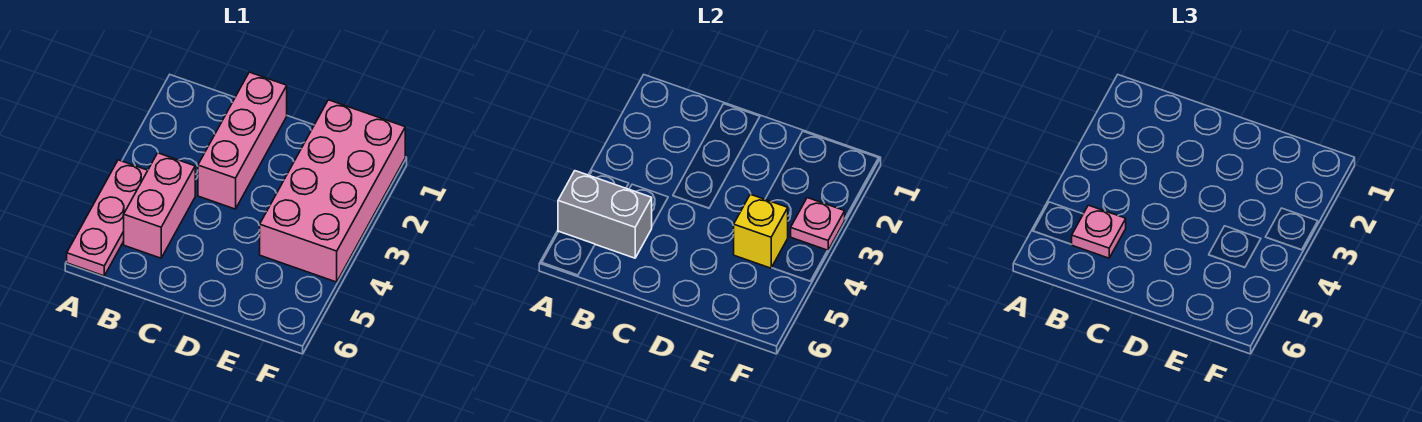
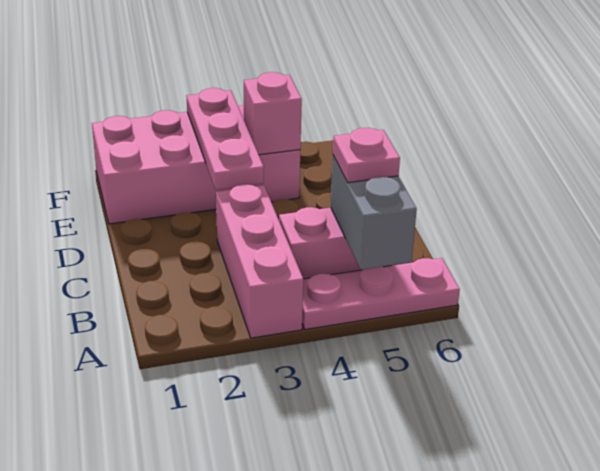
pink 1x3 brick [198,72,287,209] -> pink 1x3 brick turned to [216,184,303,338]
yellow 1x1 brick [734,194,788,268] -> pink 1x1 brick [244,72,302,155]
pink 1x1 plate [791,198,845,251] -> pink 1x3 plate [186,88,264,190]

